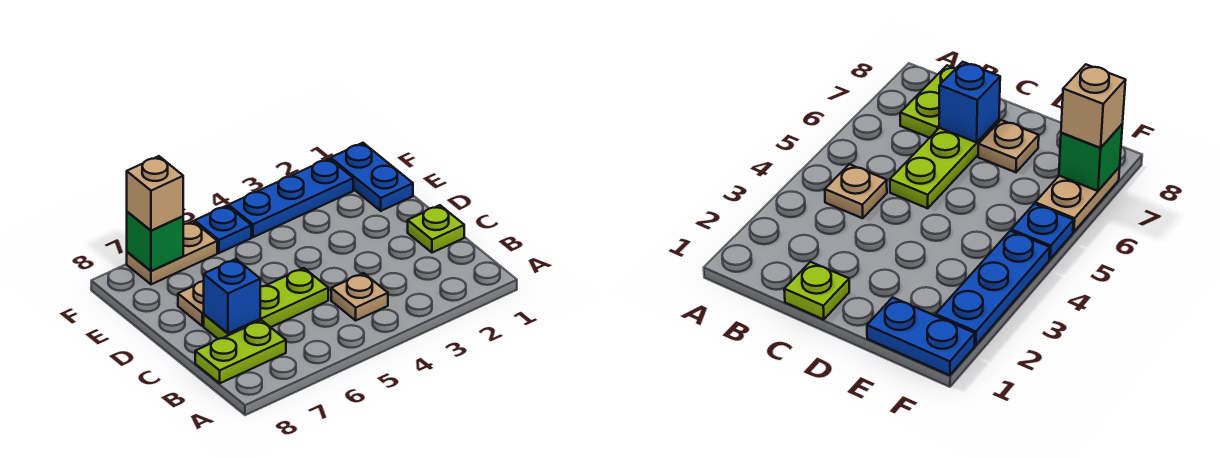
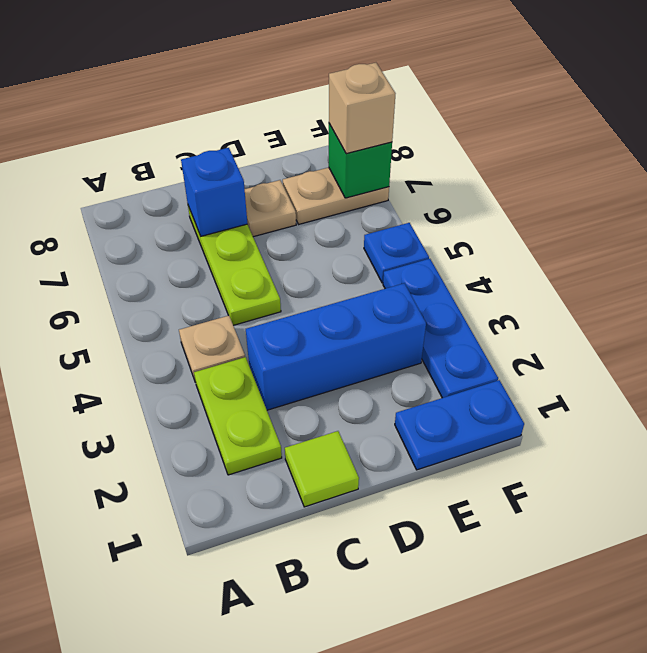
lime 1x2 plate [195,320,286,383] -> lime 1x2 plate moved to [194,357,282,475]
lime 1x1 plate [408,205,464,253] -> lime 1x1 tile [285,431,359,507]
none -> blue 1x3 brick [246,283,426,410]
tan 1x2 plate [127,221,217,284] -> tan 1x2 plate turned to [283,168,389,224]

